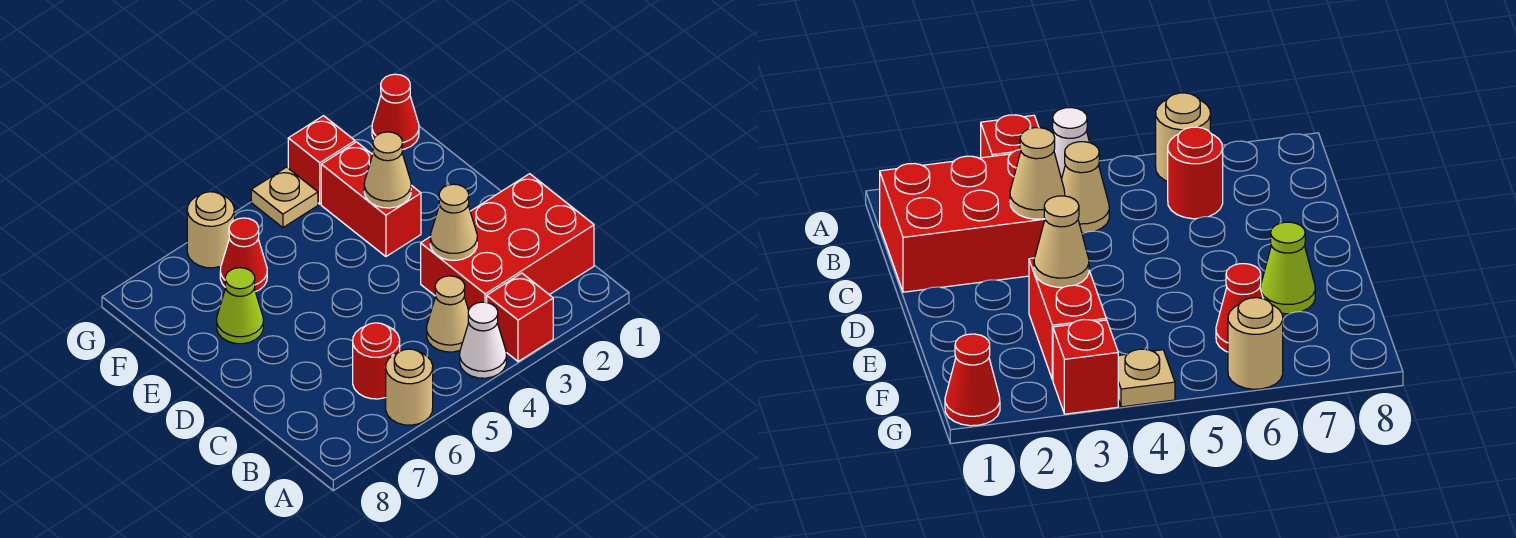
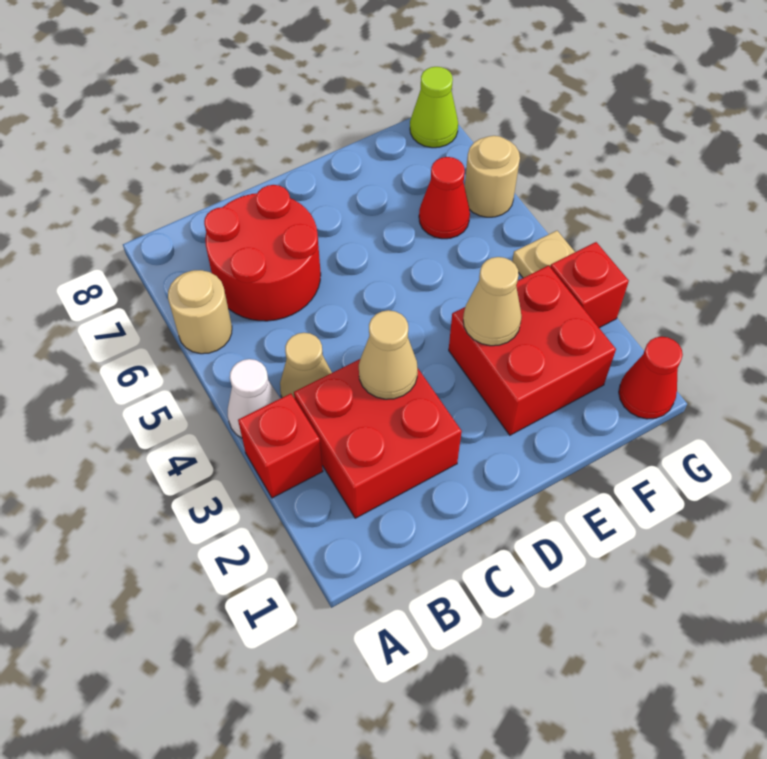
red 2x3 brick [421,174,594,310] -> red 2x2 brick [294,359,462,518]
red 1x1 round brick [353,323,400,399] -> red 2x2 round brick [204,185,321,321]
red 1x2 brick [321,142,421,257] -> red 2x2 brick [449,266,616,435]
lime 1x1 cone [217,268,263,344] -> lime 1x1 cone moved to [410,67,458,148]

